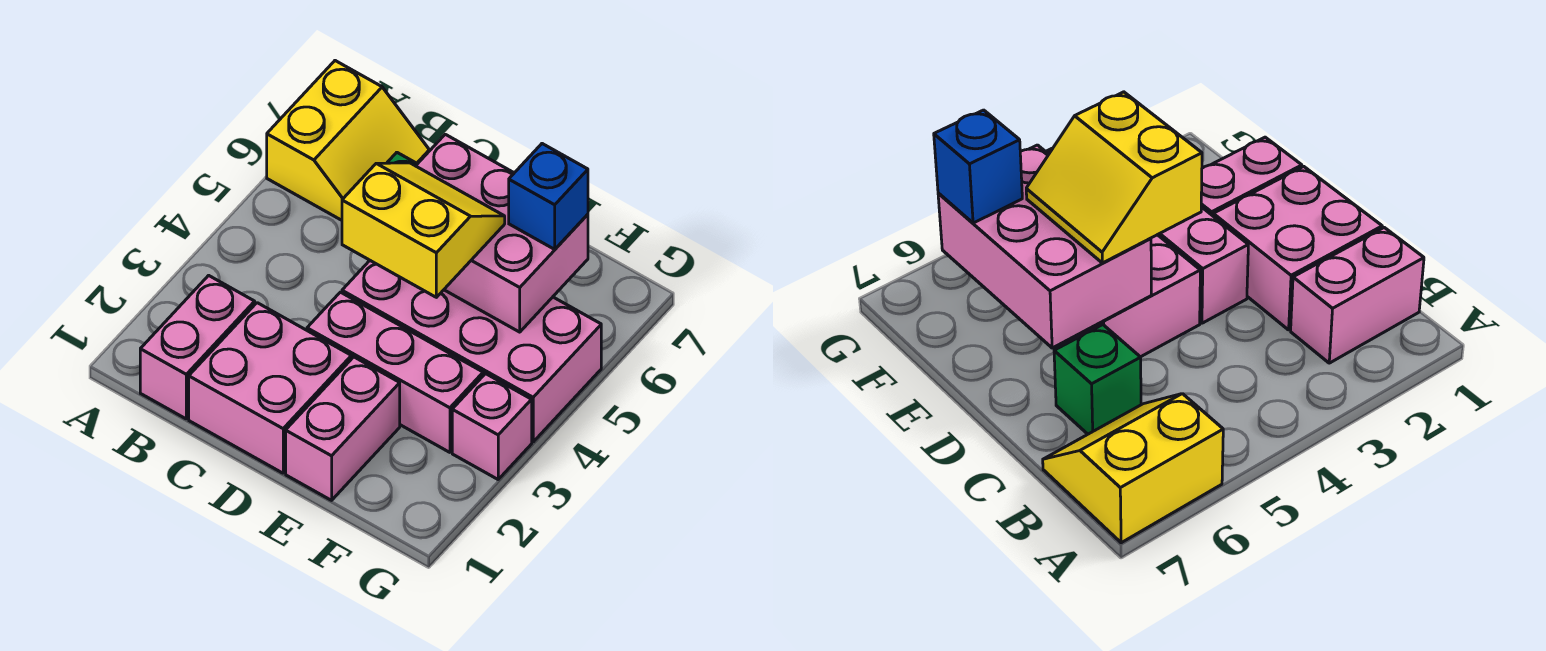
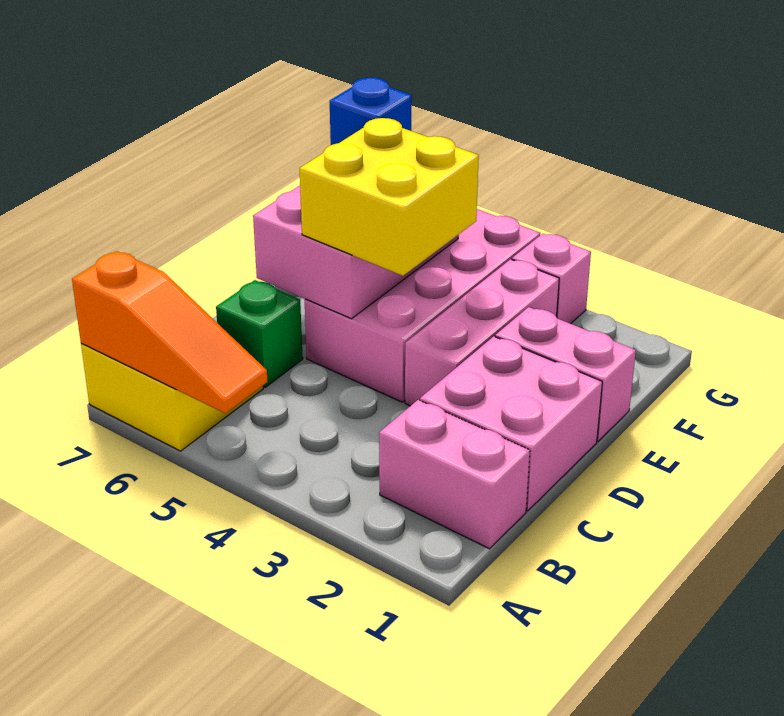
none -> orange 1x3 slope [72,251,268,413]
yellow 2x2 slope [342,163,505,297] -> yellow 2x2 brick [300,118,479,276]

